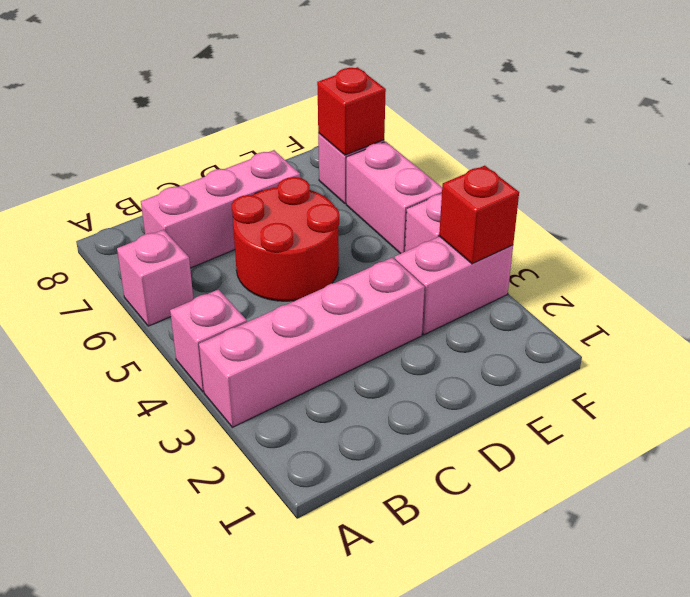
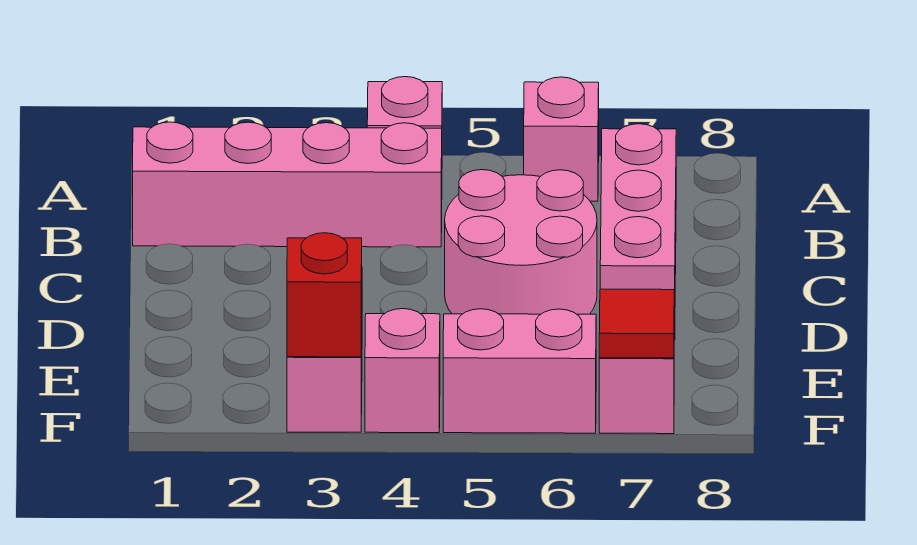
pink 1x4 brick [199,258,425,427] -> pink 1x4 brick turned to [133,122,442,247]
red 2x2 round brick [232,177,339,301] -> pink 2x2 round brick [445,170,597,314]
red 1x1 brick [317,67,386,155] -> red 1x1 tile [599,289,674,358]

